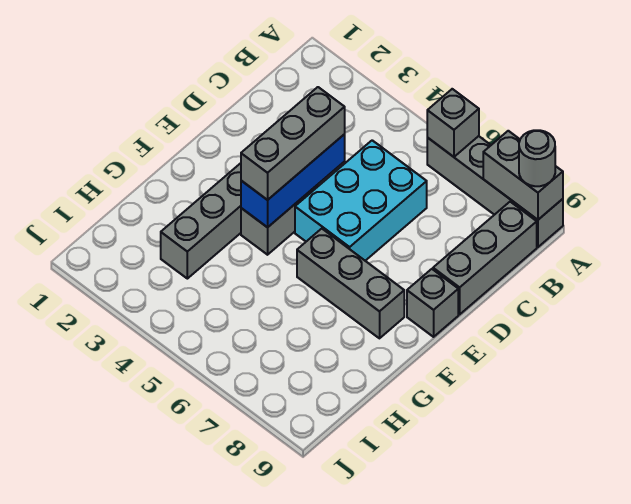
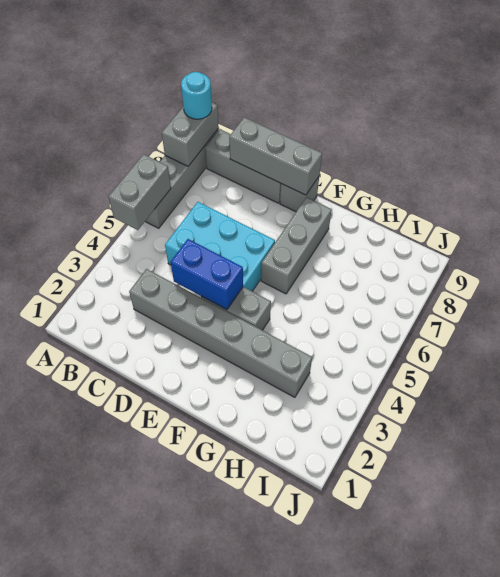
grey 1x1 brick [427,89,479,157] -> grey 1x2 brick [109,154,171,230]
grey 1x1 round brick [519,130,555,186] -> cyan 1x1 round brick [181,72,212,119]
blue 1x3 brick [241,134,345,227] -> blue 1x2 brick [171,239,243,310]
grey 1x3 brick [241,87,345,200] -> grey 1x3 brick moved to [229,117,322,195]

